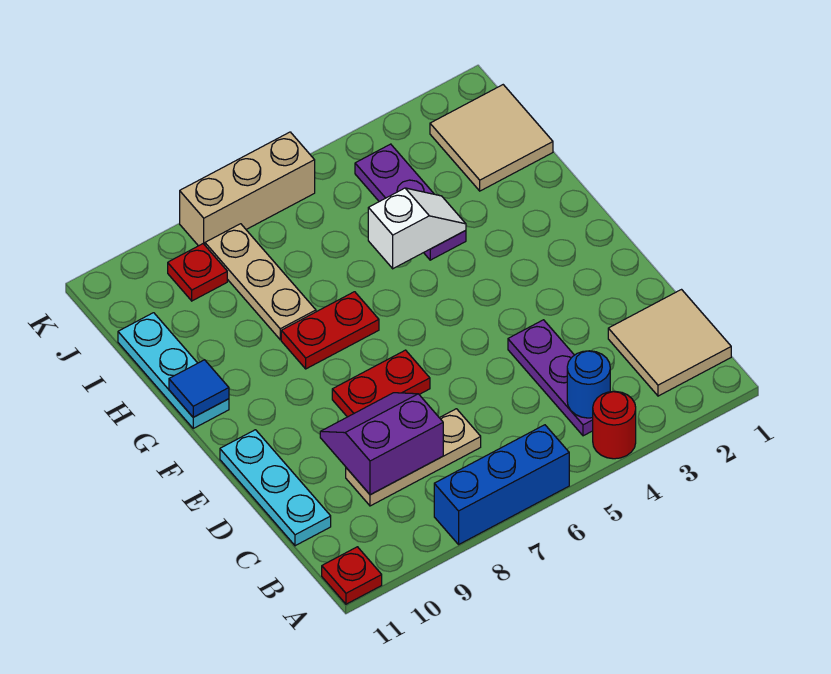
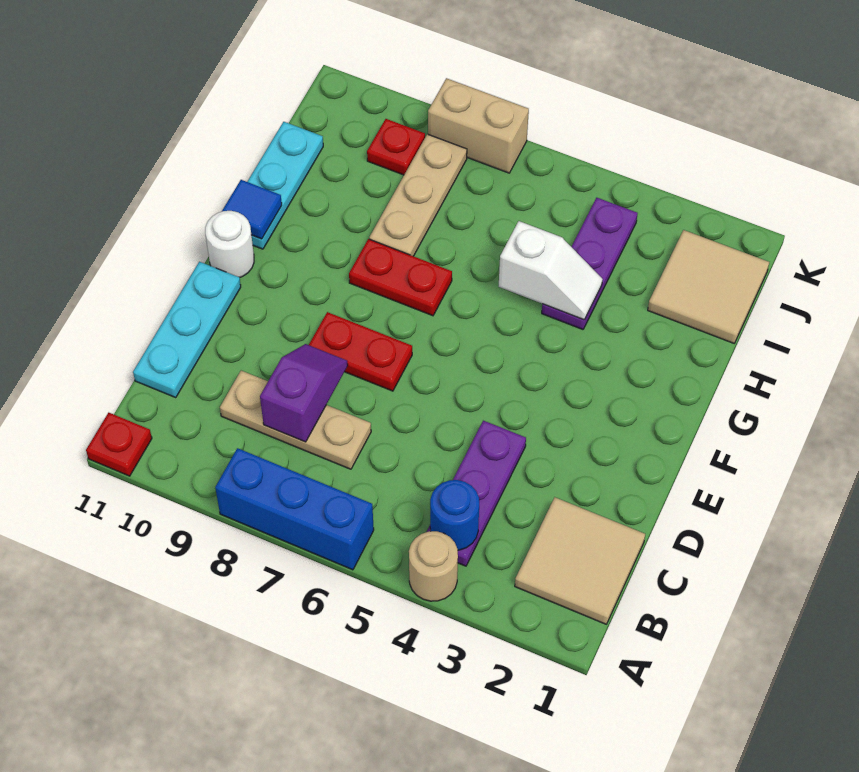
red 1x1 round brick [593,391,636,459] -> tan 1x1 round brick [409,531,458,601]
purple 2x2 slope [320,393,443,495] -> purple 1x2 slope [260,344,348,442]
none -> white 1x1 round brick [205,211,254,278]
tan 1x3 brick [180,132,315,246] -> tan 1x2 brick [428,78,529,173]

